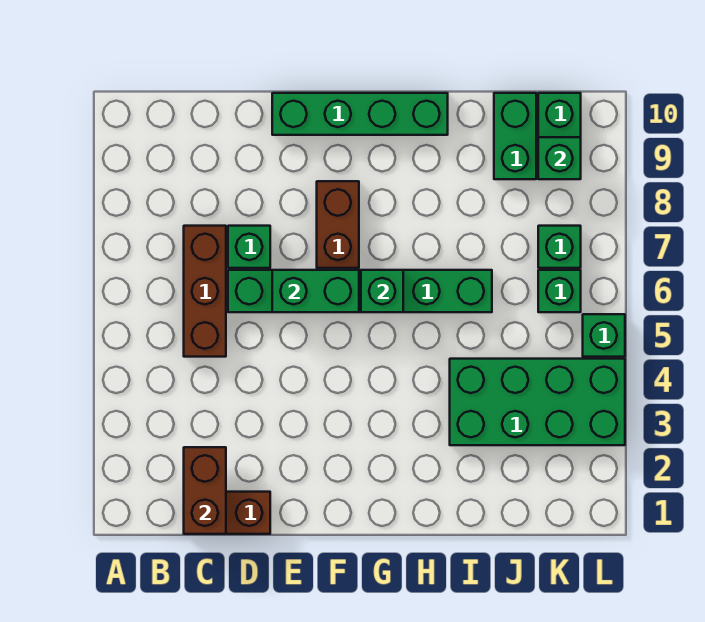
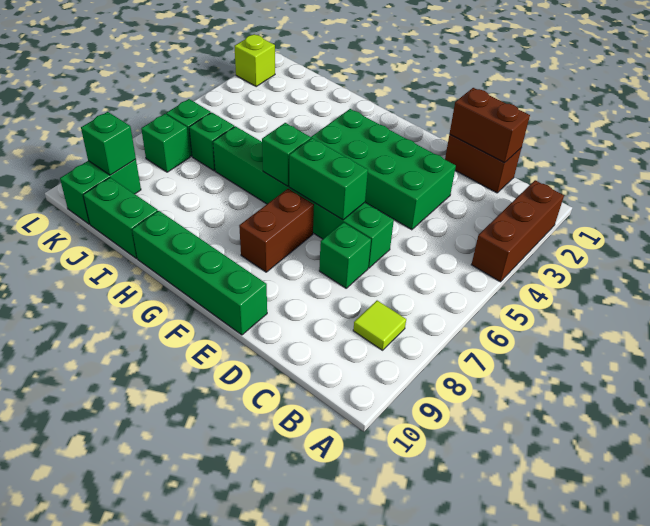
none -> lime 1x1 tile [353,301,406,350]
brown 1x2 brick [184,447,226,534] -> brown 1x2 brick turned to [450,88,530,163]
brown 1x3 brick [184,226,226,357] -> brown 1x3 brick moved to [471,180,564,282]
green 2x4 brick [450,359,625,445] -> green 2x4 brick moved to [311,109,456,230]
green 1x2 brick [494,93,536,179] -> green 1x2 brick turned to [83,178,158,259]
none -> lime 1x1 brick [234,34,275,86]
green 1x1 brick [583,314,625,357] -> green 1x1 brick moved to [189,113,234,171]

